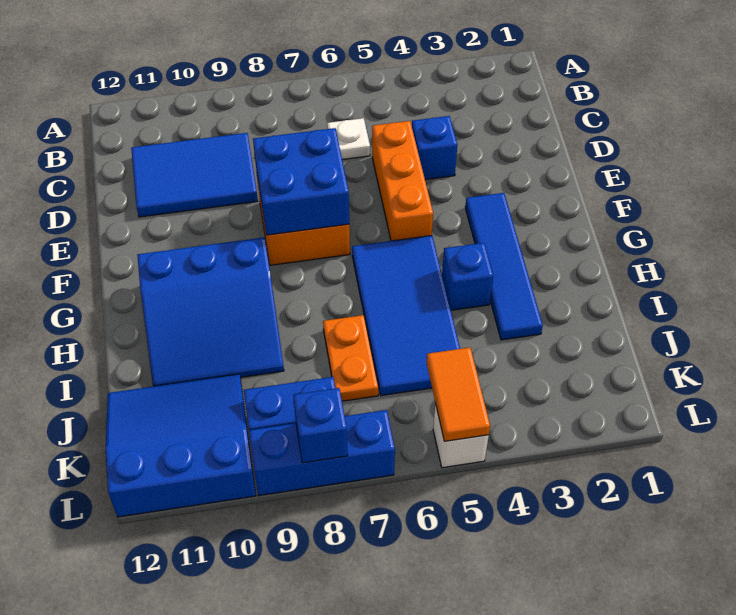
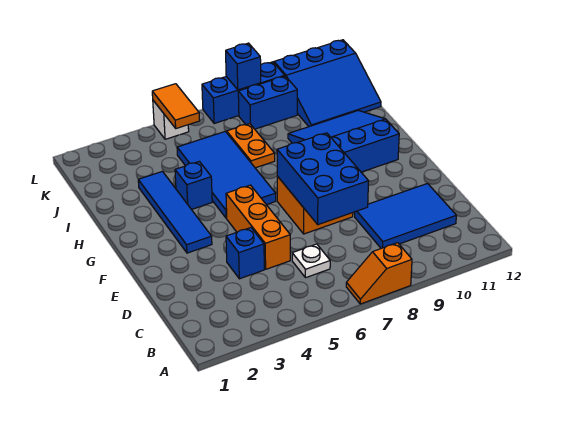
none -> orange 1x2 slope [346,243,412,304]
blue 2x2 brick [253,128,349,235] -> blue 2x3 brick [277,133,369,225]

